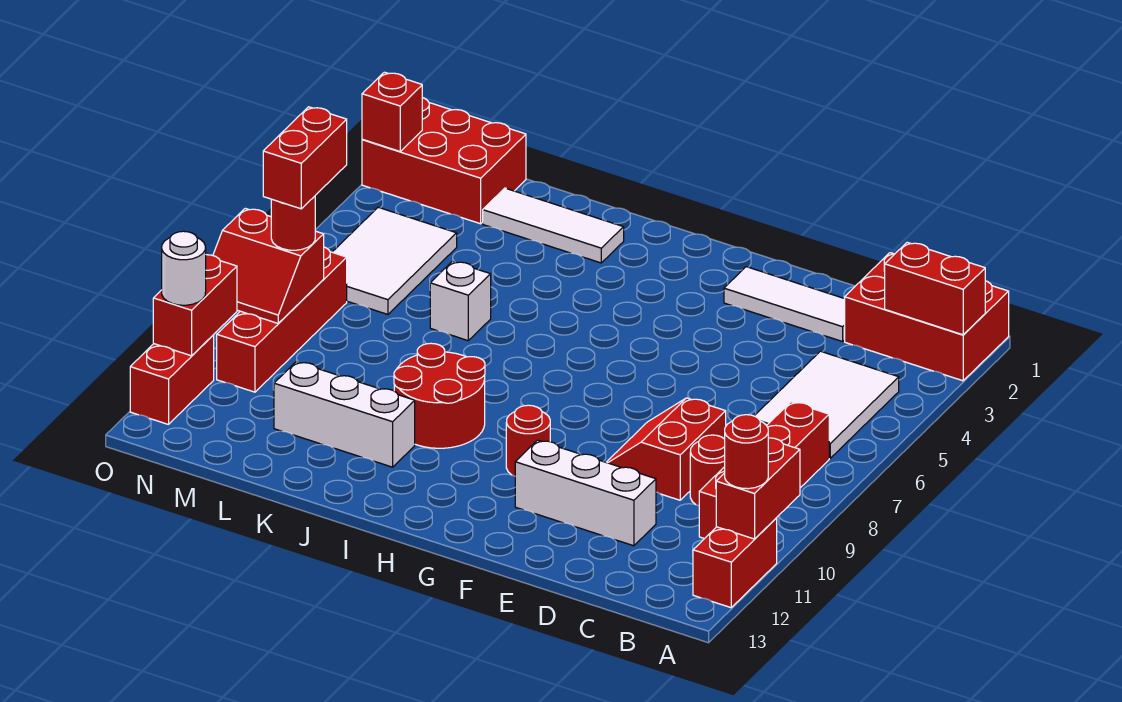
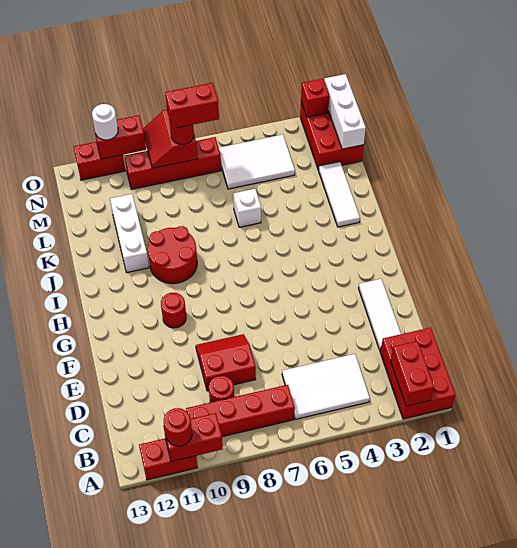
white 1x3 brick [515,440,656,546] -> white 1x3 brick moved to [324,74,366,149]

